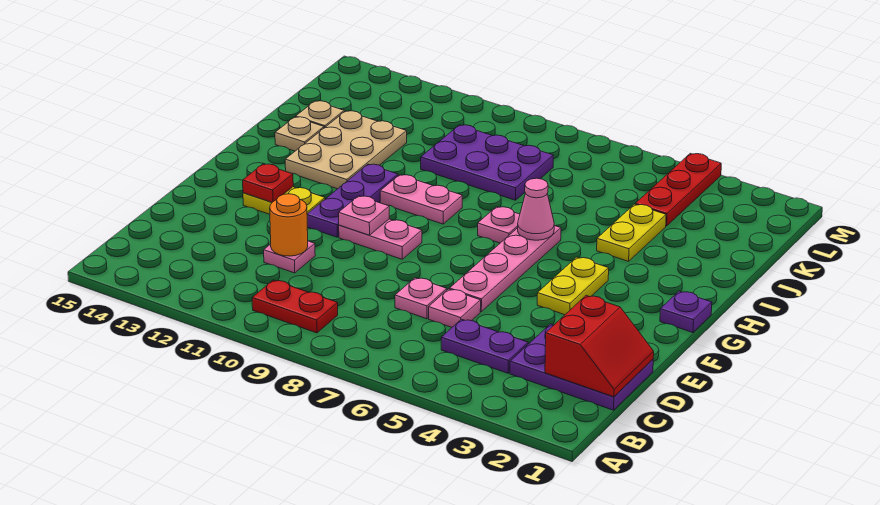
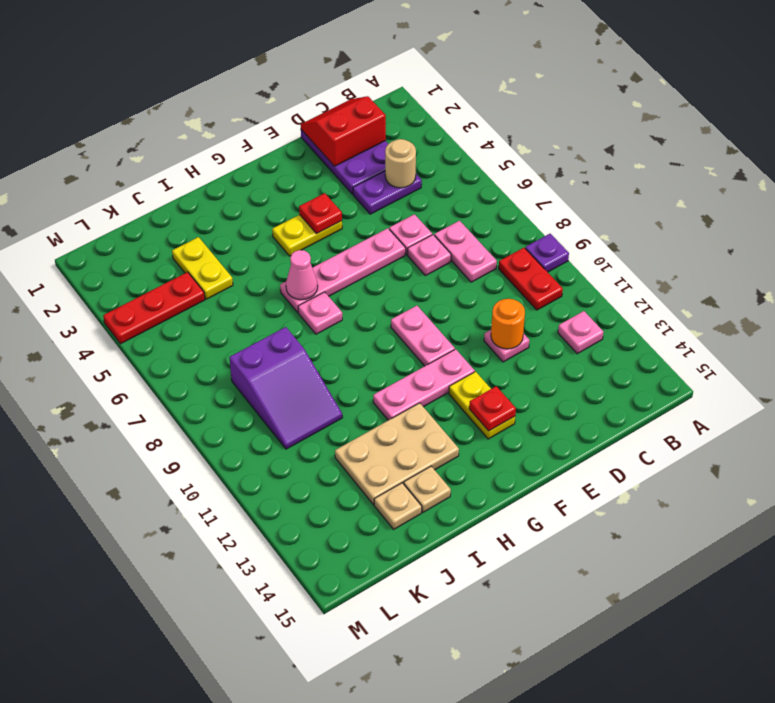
purple 1x2 plate [441,319,528,373] -> purple 1x2 plate turned to [353,171,422,214]
none -> tan 1x1 round brick [385,139,416,188]
none -> red 1x1 plate [299,193,342,234]
pink 1x1 plate [339,196,389,235] -> pink 1x1 plate moved to [558,311,603,354]
purple 1x3 plate [307,164,398,237] -> pink 1x3 plate [373,349,475,420]
purple 1x1 plate [660,291,712,333] -> purple 1x1 plate moved to [525,234,569,272]
pink 1x2 plate [380,175,462,224] -> pink 1x2 plate moved to [434,221,497,282]
yellow 1x2 plate [597,204,666,261] -> yellow 1x2 plate turned to [172,237,233,299]
purple 2x3 plate [421,125,553,200] -> purple 2x3 slope [229,327,343,449]

